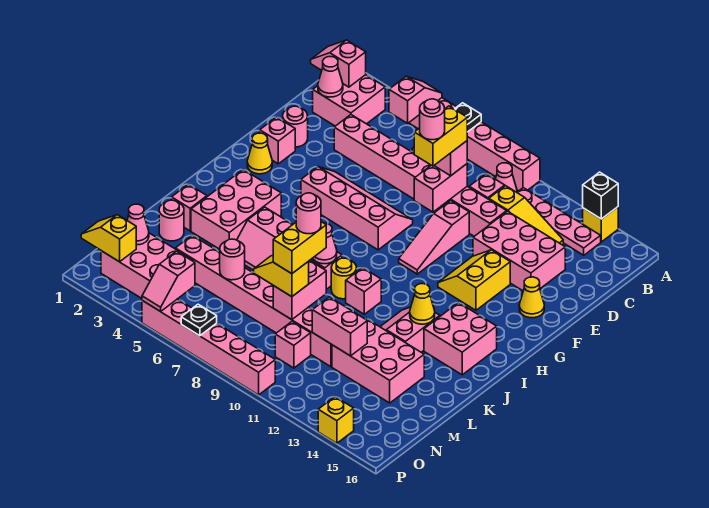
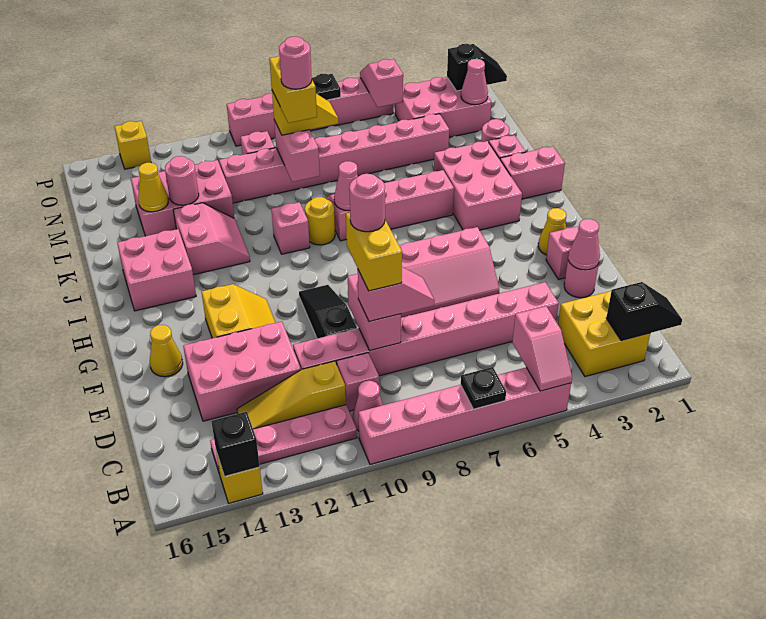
pink 1x2 slope [311,40,366,87] -> black 1x2 slope [606,282,682,341]
pink 2x2 brick [313,75,385,126] -> yellow 2x2 brick [558,291,650,377]
pink 1x1 cone [318,57,343,97] -> pink 1x1 cone moved to [568,219,600,270]
pink 1x3 slope [399,201,469,274] -> black 1x3 slope [299,285,357,339]
yellow 1x1 cone [410,284,435,324] -> yellow 1x1 cone moved to [138,163,168,212]
pink 1x1 round brick [220,239,245,280] -> pink 1x1 round brick moved to [165,156,199,205]
pink 1x2 brick [312,297,367,356] -> pink 1x2 brick moved to [500,146,565,199]
yellow 1x2 slope [81,215,136,262] -> black 1x2 slope [447,44,507,91]

